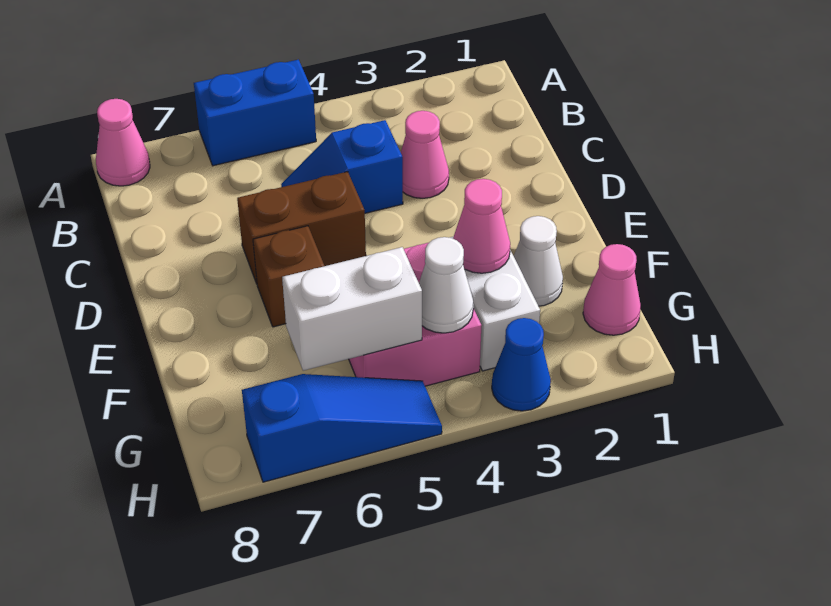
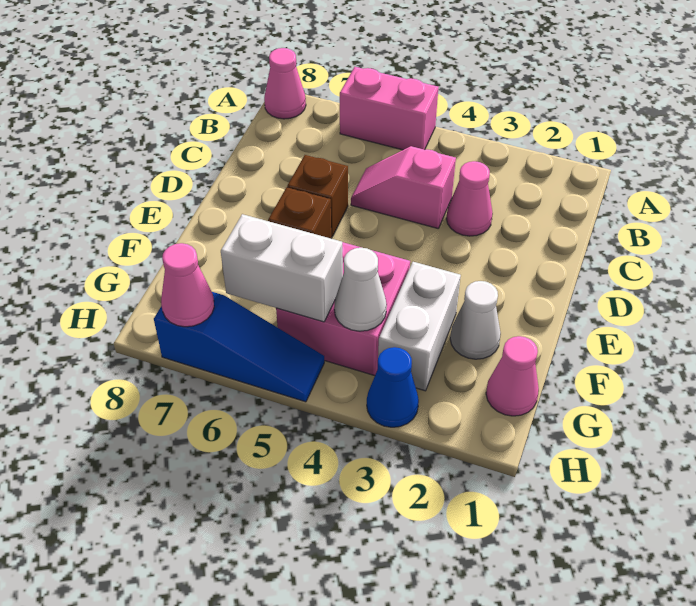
blue 1x2 brick [194,60,316,166] -> pink 1x2 brick [340,67,439,150]
blue 1x2 slope [281,120,403,213] -> pink 1x2 slope [351,146,456,228]
brown 1x2 brick [237,172,366,284] -> brown 1x1 brick [287,155,348,237]
pink 1x1 cone [453,179,510,273] -> pink 1x1 cone moved to [161,243,214,327]

